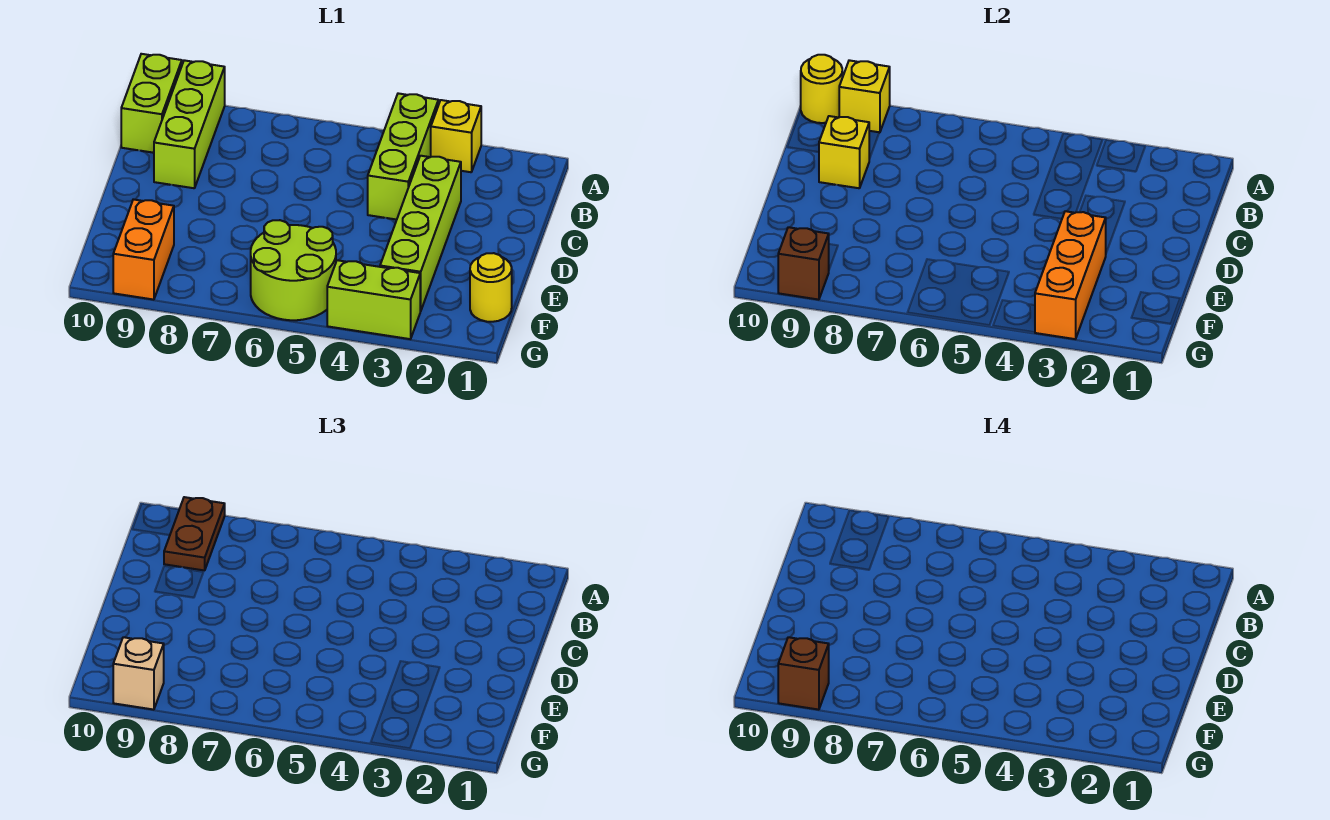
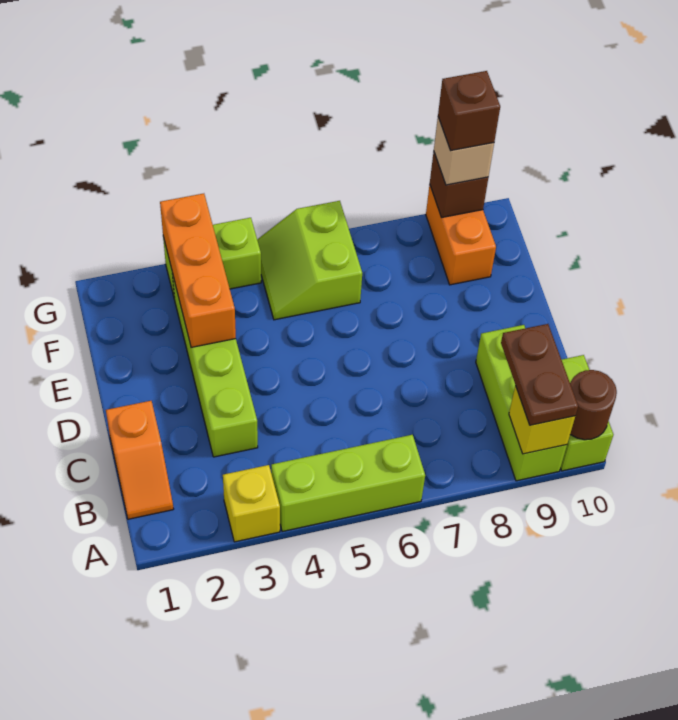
lime 1x3 brick [368,93,438,220] -> lime 1x3 brick turned to [271,435,425,532]
yellow 1x1 round brick [801,55,842,123] -> brown 1x1 round brick [570,370,617,440]
none -> orange 1x2 slope [106,401,173,519]
yellow 1x1 brick [819,116,869,188] -> none
yellow 1x1 round brick [470,253,512,322] -> none
lime 2x2 round brick [251,220,336,320] -> lime 2x2 slope [257,201,362,320]

